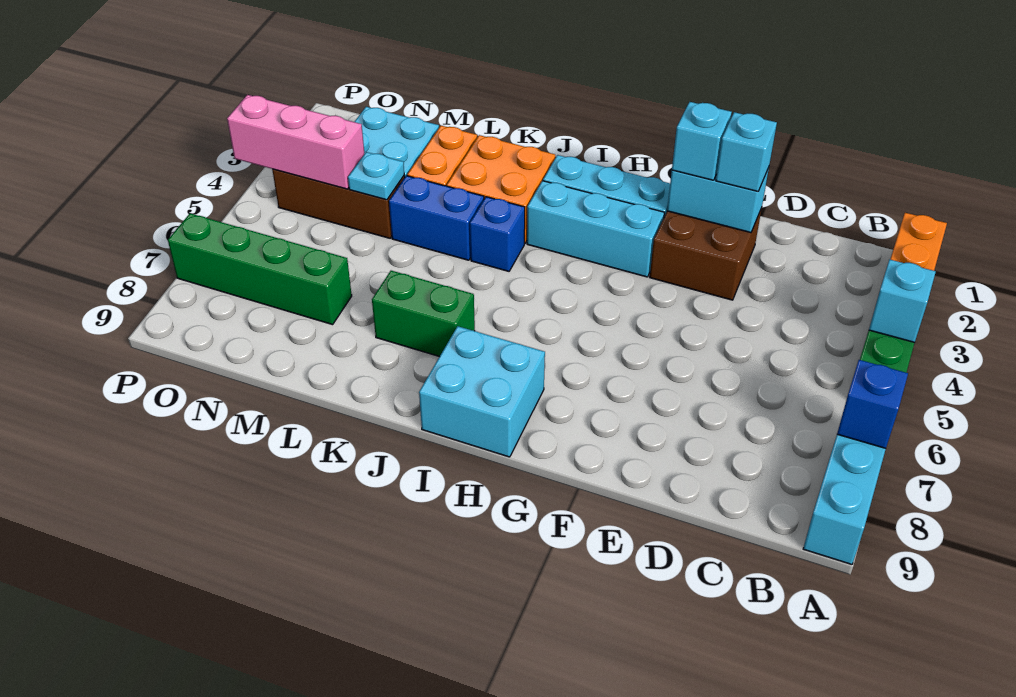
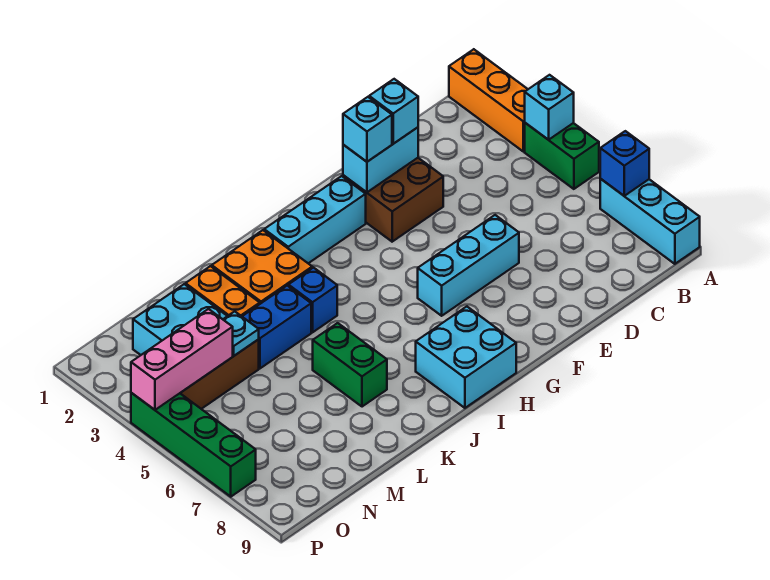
cyan 1x3 brick [527,181,664,277] -> cyan 1x3 brick moved to [418,215,519,316]
green 1x2 brick [372,271,475,357] -> green 1x2 brick turned to [313,323,387,407]
green 1x4 brick [168,213,352,325] -> green 1x4 brick turned to [131,393,256,497]

